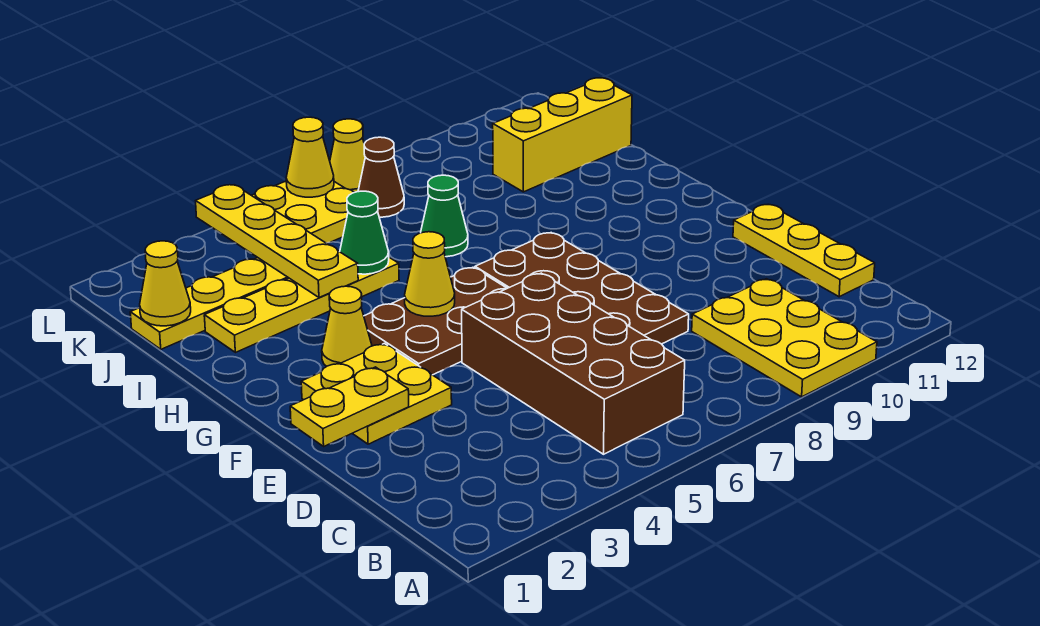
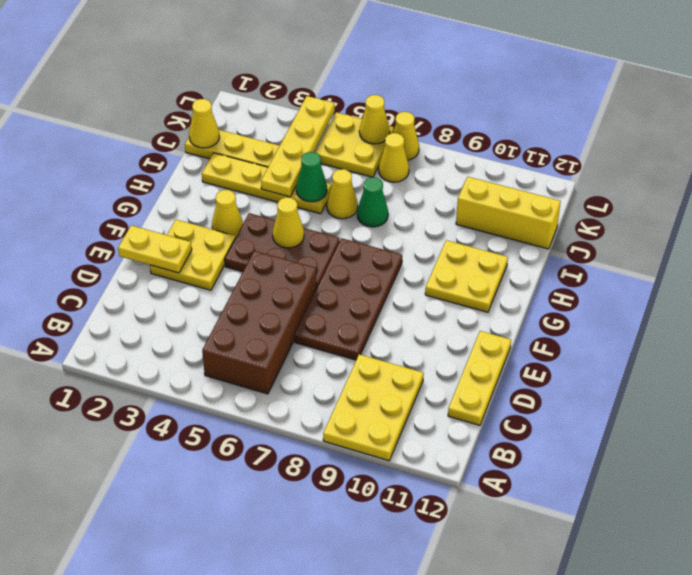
none -> yellow 2x2 plate [425,240,508,312]
none -> yellow 1x1 cone [327,169,358,219]
brown 1x1 cone [358,137,404,217] -> yellow 1x1 cone [379,133,409,182]

